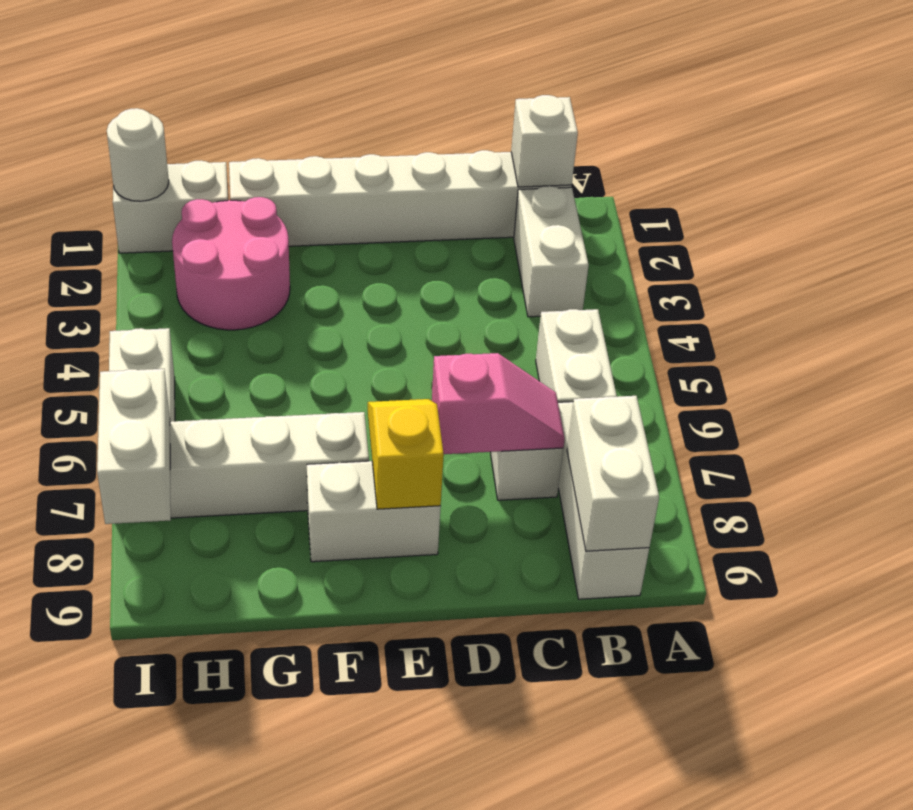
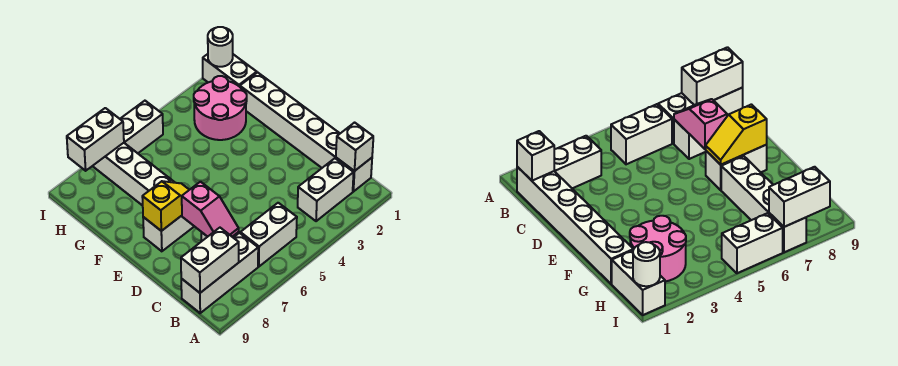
white 1x2 brick [307,461,441,562] -> white 1x2 brick turned to [143,216,194,251]

